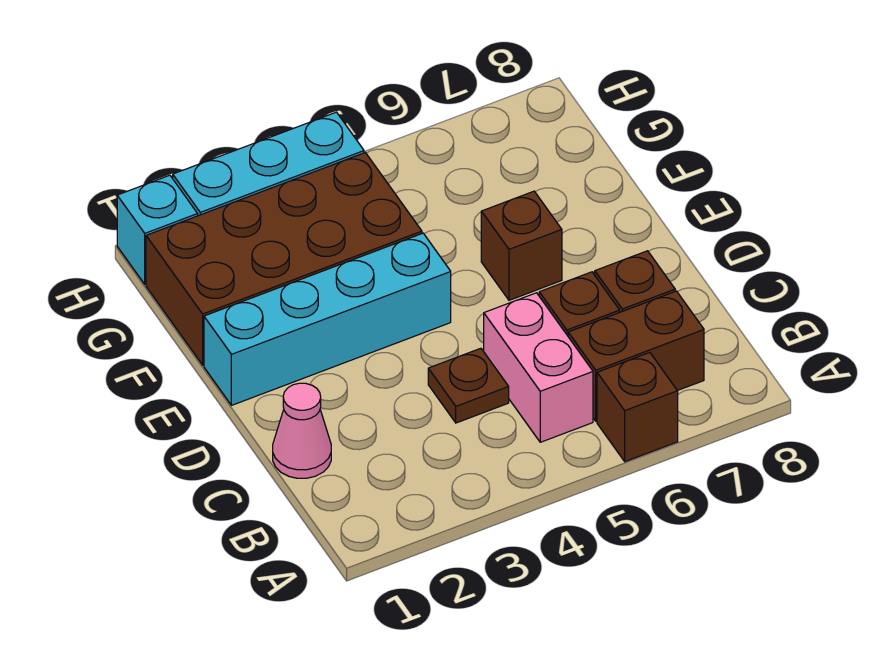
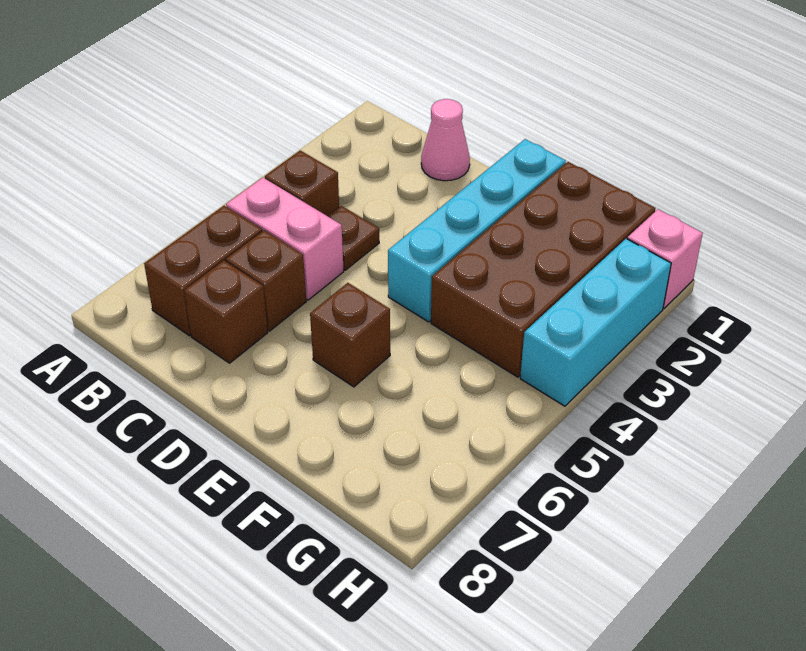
brown 1x1 brick [597,353,678,462] -> brown 1x1 brick moved to [265,151,339,216]
cyan 1x1 brick [117,175,198,284] -> pink 1x1 brick [627,209,703,308]

